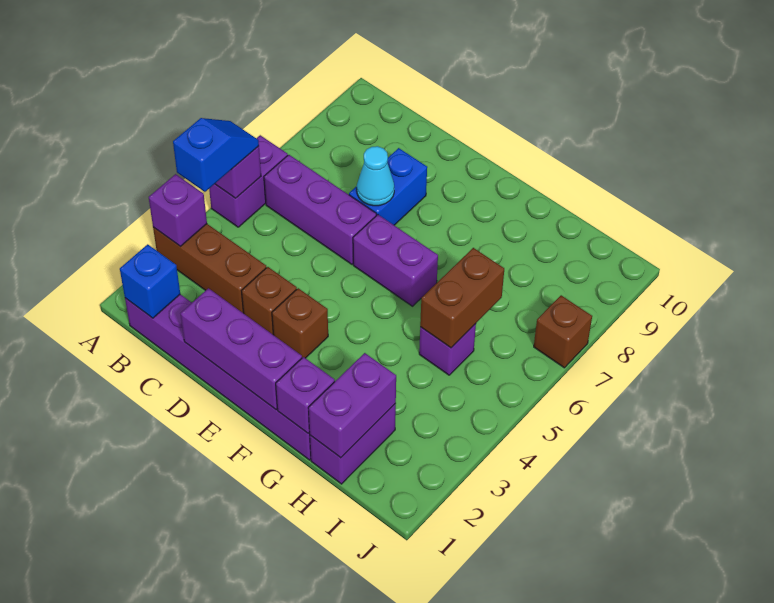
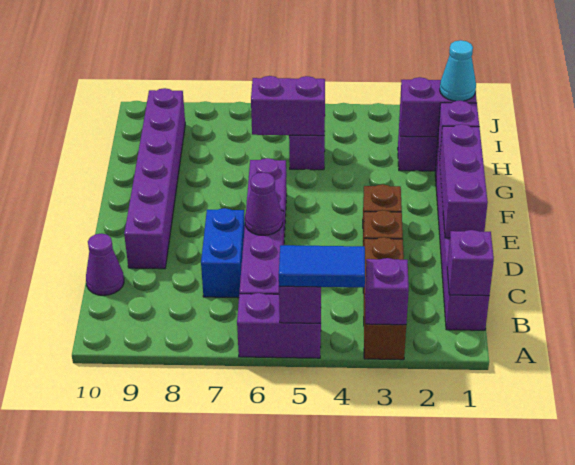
blue 1x2 slope [173,118,259,192] -> blue 1x2 tile [279,245,365,288]
blue 1x1 brick [120,244,180,318] -> purple 1x1 brick [447,230,494,296]
none -> purple 1x1 cone [86,233,124,295]
none -> purple 1x1 cone [245,172,283,235]
blue 1x2 brick [349,148,427,225] -> blue 1x2 brick turned to [201,208,245,298]
cyan 1x1 cone [357,146,394,206] -> cyan 1x1 cone moved to [440,40,476,101]
none -> purple 1x6 brick [124,88,185,269]
brown 1x2 brick [420,248,504,348] -> purple 1x2 brick [251,76,325,136]
brown 1x1 brick [534,295,592,368] -> none

